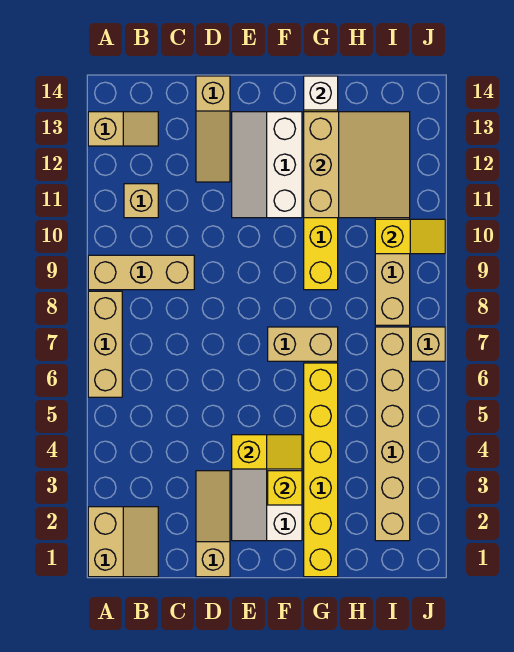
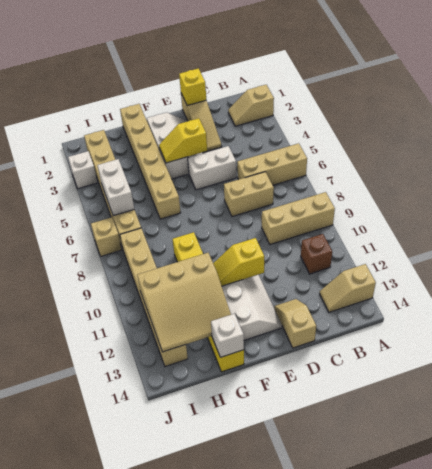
tan 2x2 slope [88,507,158,577] -> tan 1x2 slope [228,85,274,126]
tan 1x3 brick [88,291,122,397] -> tan 1x3 brick turned to [237,143,307,185]
tan 1x1 brick [124,184,158,218] -> brown 1x1 brick [301,234,332,274]
none -> white 1x2 brick [188,146,236,190]
tan 1x3 slope [196,76,230,182] -> tan 1x2 slope [274,299,316,348]
yellow 1x1 brick [268,471,302,505] -> yellow 1x1 brick moved to [179,68,206,106]
tan 1x2 brick [268,327,338,361] -> tan 1x2 brick moved to [224,172,274,217]
yellow 1x6 brick [304,363,338,577] -> tan 1x6 brick [120,104,181,219]
tan 3x3 slope [304,112,410,218] -> tan 3x3 slope turned to [137,253,231,352]
none -> white 1x2 brick [97,159,134,216]
yellow 1x2 slope [375,219,445,254] -> yellow 1x2 slope moved to [213,238,264,286]
none -> white 1x1 brick [68,151,98,189]

